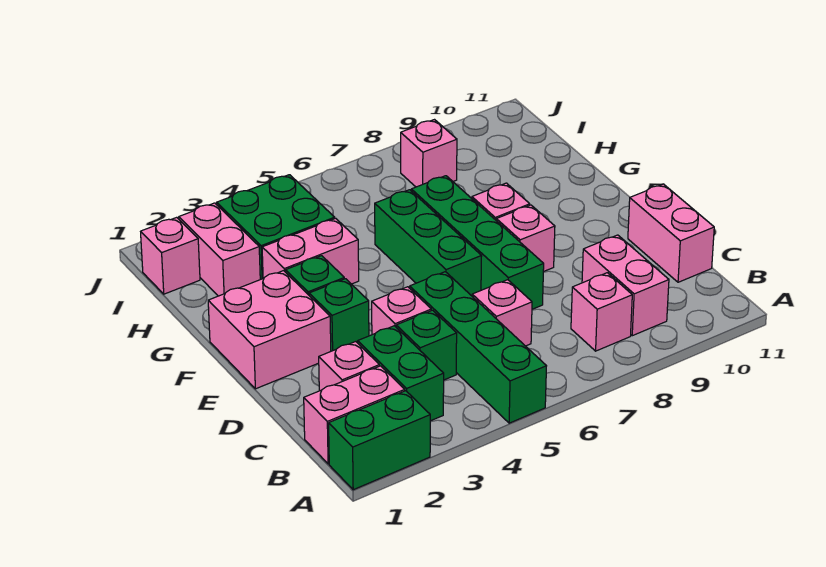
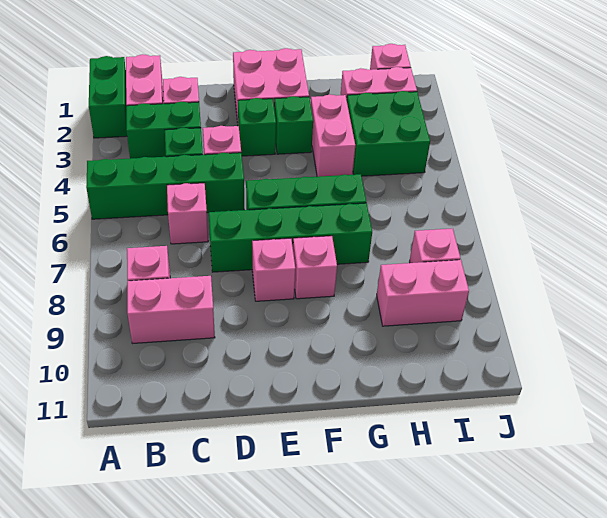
pink 1x2 brick [628,184,714,282] -> pink 1x2 brick moved to [377,260,469,326]

